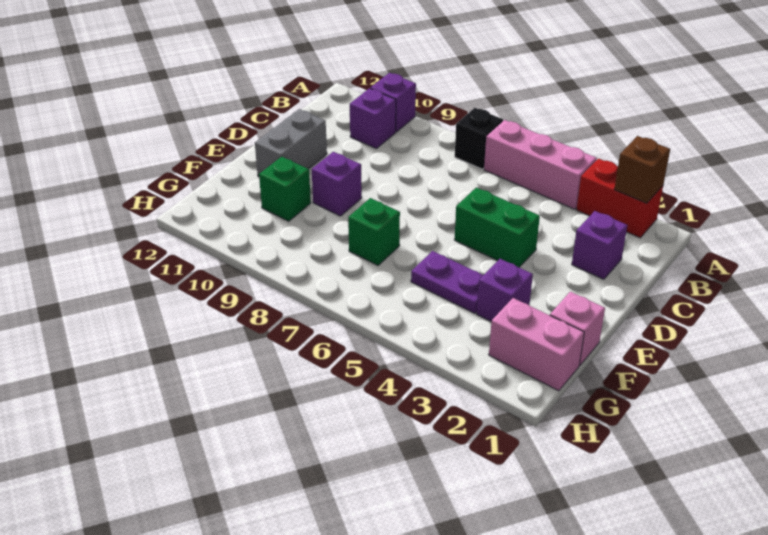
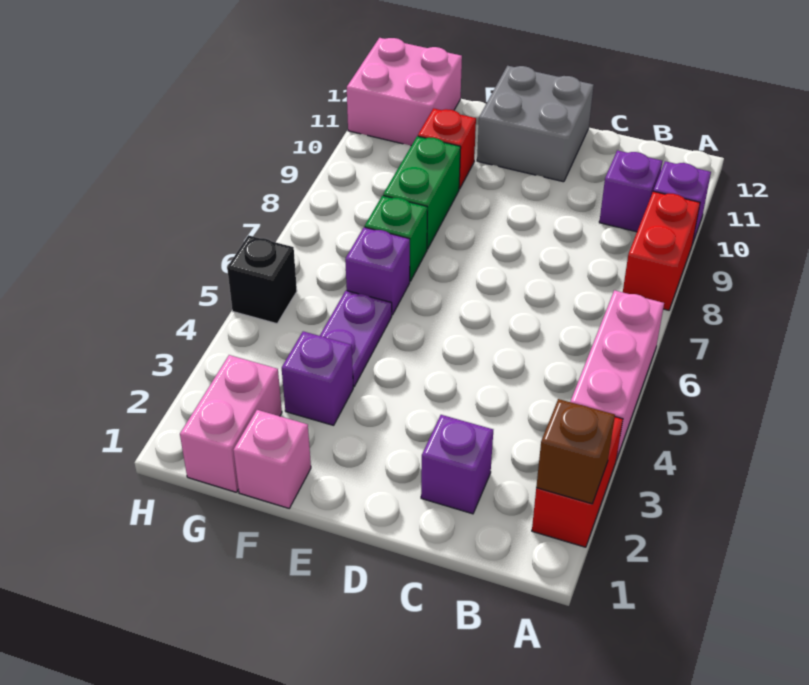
black 1x1 brick [455,108,503,169] -> black 1x1 brick moved to [227,235,297,324]
none -> red 1x2 brick [623,191,700,310]
green 1x2 brick [454,187,540,267] -> green 1x2 brick moved to [383,136,461,249]
grey 1x2 brick [255,109,327,177] -> grey 2x2 brick [477,66,594,182]
purple 1x1 brick [312,152,362,216] -> purple 1x1 brick moved to [345,227,410,315]
green 1x1 brick [259,157,311,221] -> red 1x1 brick [418,108,476,189]
none -> pink 2x2 brick [347,38,462,146]

